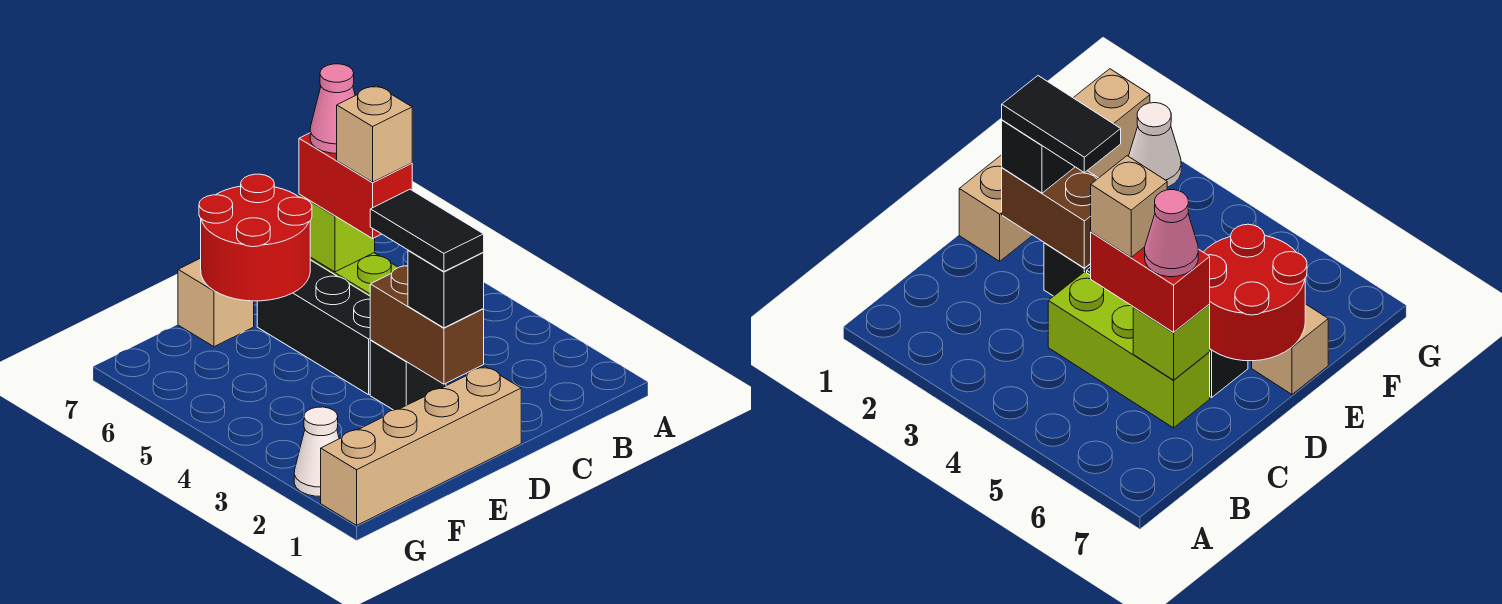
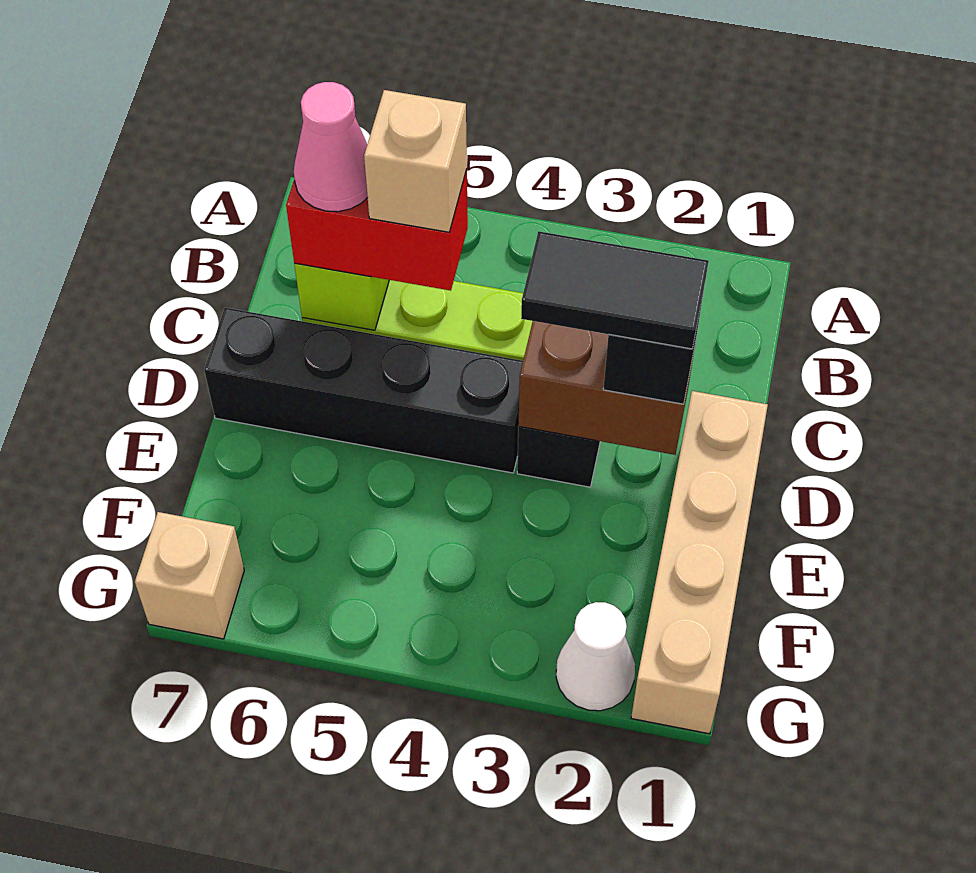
black 1x3 brick [257,260,371,395] -> black 1x4 brick [204,308,523,473]
red 2x2 round brick [199,174,312,301] -> none
tan 1x1 brick [178,258,254,347] -> tan 1x1 brick moved to [135,512,244,639]

